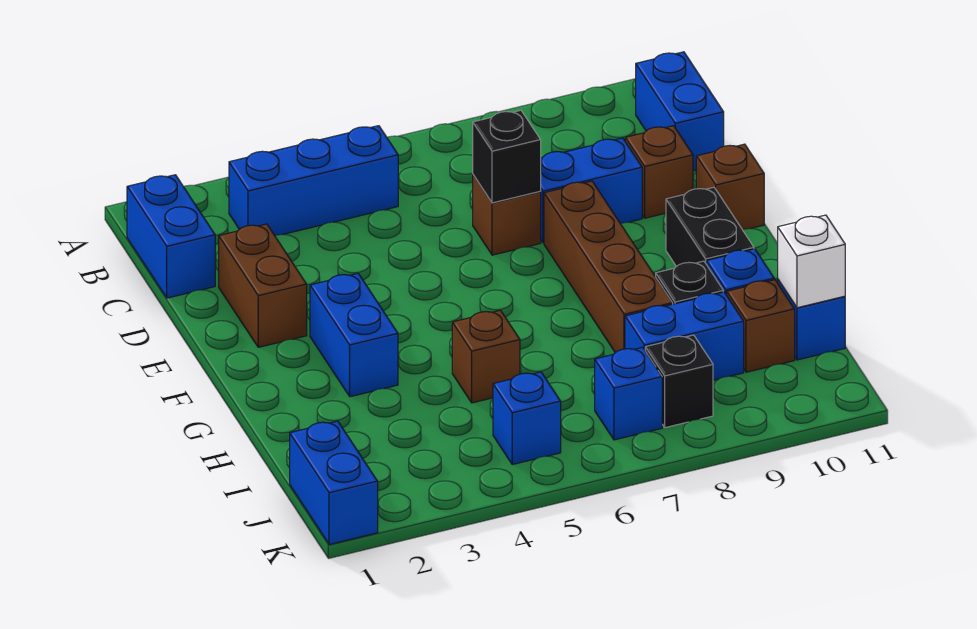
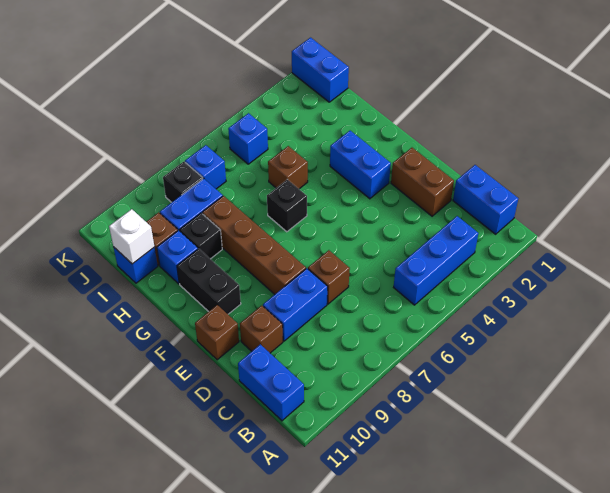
black 1x1 brick [473,110,541,203] -> black 1x1 brick moved to [267,179,307,232]

